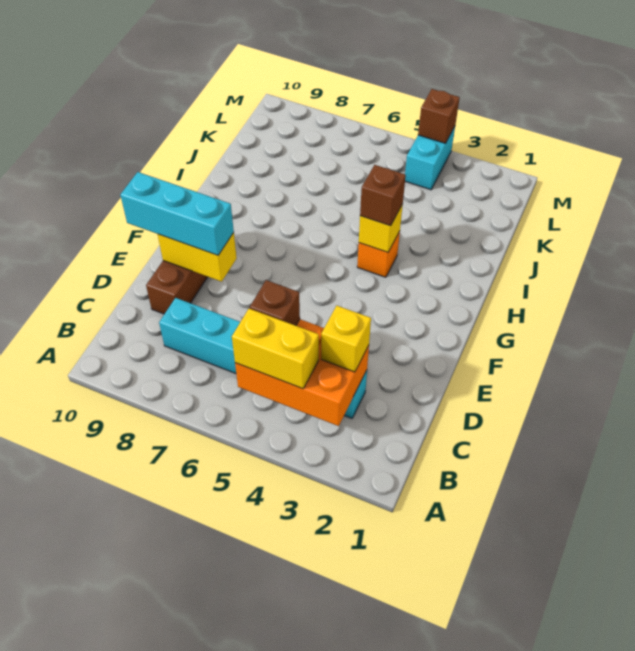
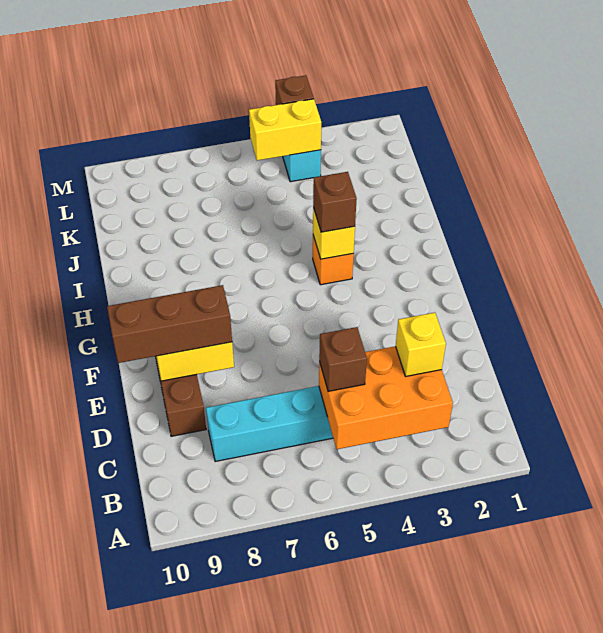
yellow 1x2 brick [232,309,319,389] -> yellow 1x2 brick moved to [249,99,321,161]
cyan 1x3 brick [120,172,234,255] -> brown 1x3 brick [107,285,232,363]

